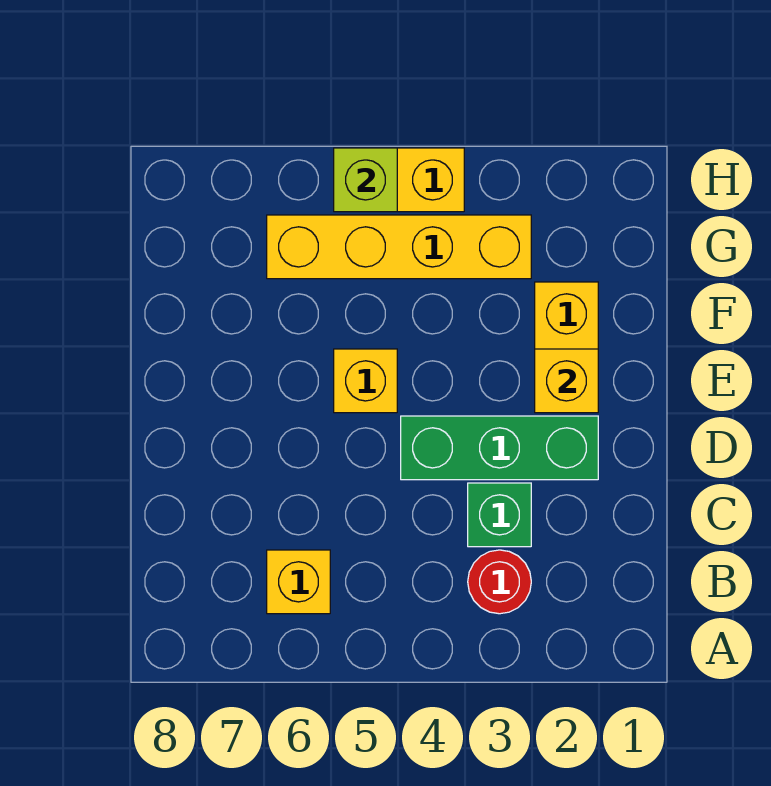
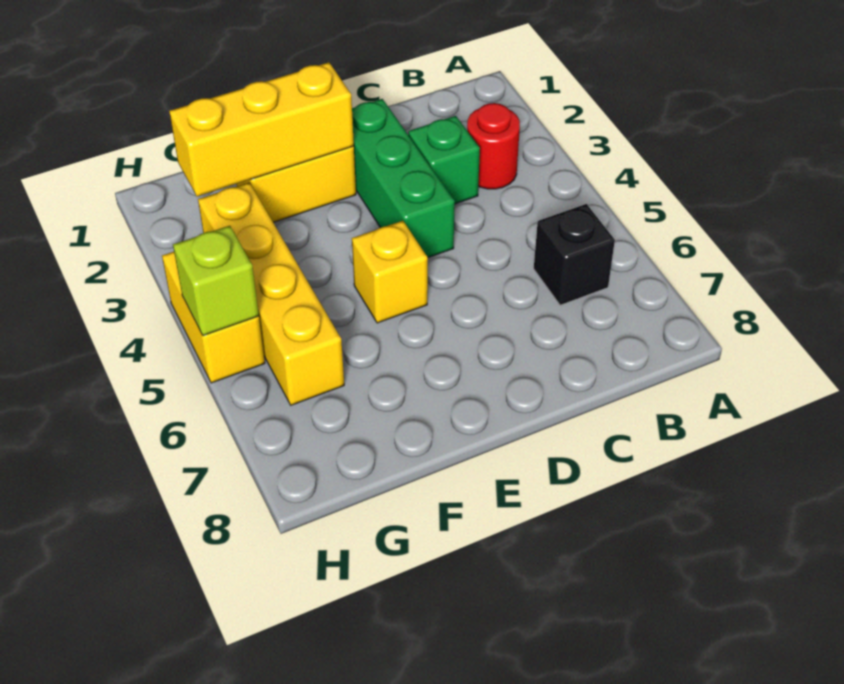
yellow 1x1 brick [267,550,330,614] -> black 1x1 brick [534,204,615,305]
yellow 1x1 brick [535,349,598,413] -> yellow 1x3 brick [169,62,354,197]

